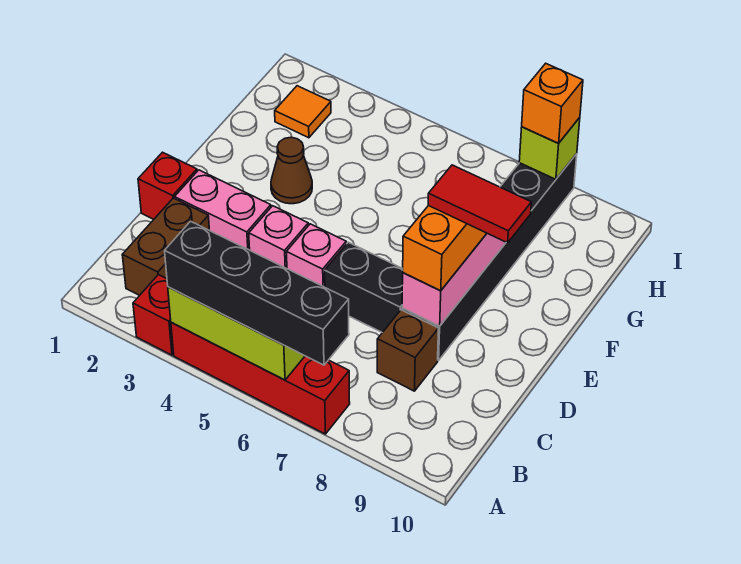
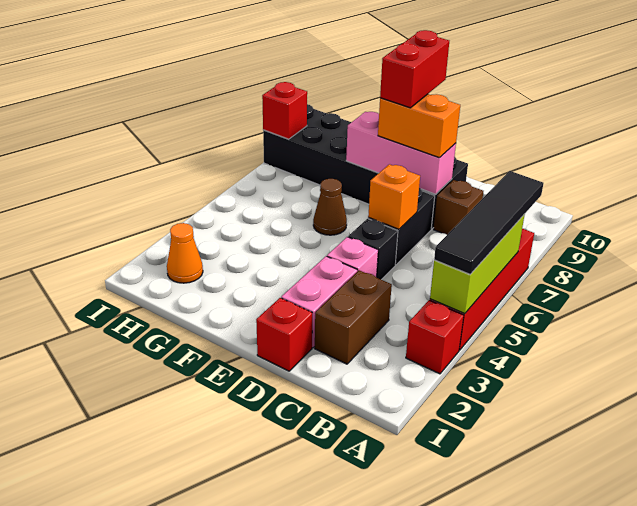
black 1x4 brick [165,221,349,365] -> black 1x4 tile [434,171,544,274]
brown 1x2 brick [122,198,209,296] -> brown 1x2 brick turned to [315,270,392,364]
pink 1x1 brick [286,224,346,287] -> black 1x1 brick [348,219,398,280]
black 1x6 brick [402,154,577,360] -> black 2x6 brick [263,104,468,229]
red 1x2 tile [428,165,531,243] -> red 1x2 brick [380,30,449,108]
brown 1x1 cone [271,137,312,204] -> brown 1x1 cone moved to [313,179,347,235]
orange 1x1 tile [275,86,331,138] -> orange 1x1 cone [167,223,203,283]
lime 1x1 brick [519,117,580,179] -> red 1x1 brick [262,82,307,139]
orange 1x1 brick [522,63,583,143] -> orange 1x1 brick moved to [368,164,420,229]

